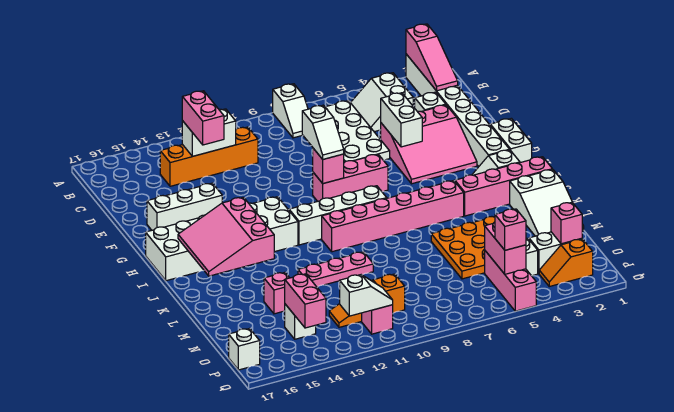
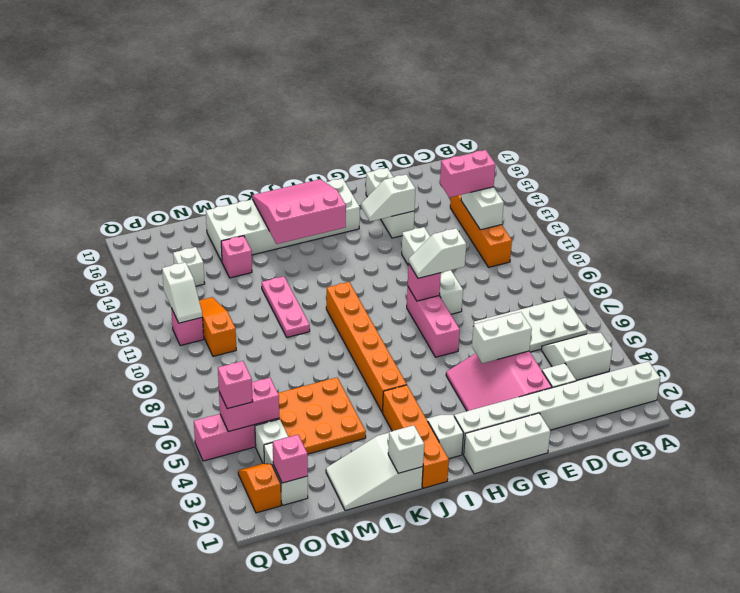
pink 1x3 slope [406,24,458,91] -> none
white 1x2 slope [273,84,308,138] -> white 1x2 slope moved to [361,174,415,221]
white 1x2 brick [490,118,532,163] -> white 1x3 brick [464,413,550,474]
white 2x6 brick [146,197,298,281] -> white 2x6 brick turned to [206,178,360,261]
white 1x4 brick [289,186,387,245] -> white 1x4 brick moved to [402,227,463,314]
pink 1x4 brick [455,157,552,216] -> orange 1x4 brick [383,385,449,488]
pink 1x6 brick [322,181,464,252] -> orange 1x6 brick [326,282,407,412]
pink 1x2 brick [285,274,326,328] -> none
white 1x1 brick [229,329,260,370] -> white 1x1 brick moved to [388,425,424,473]

